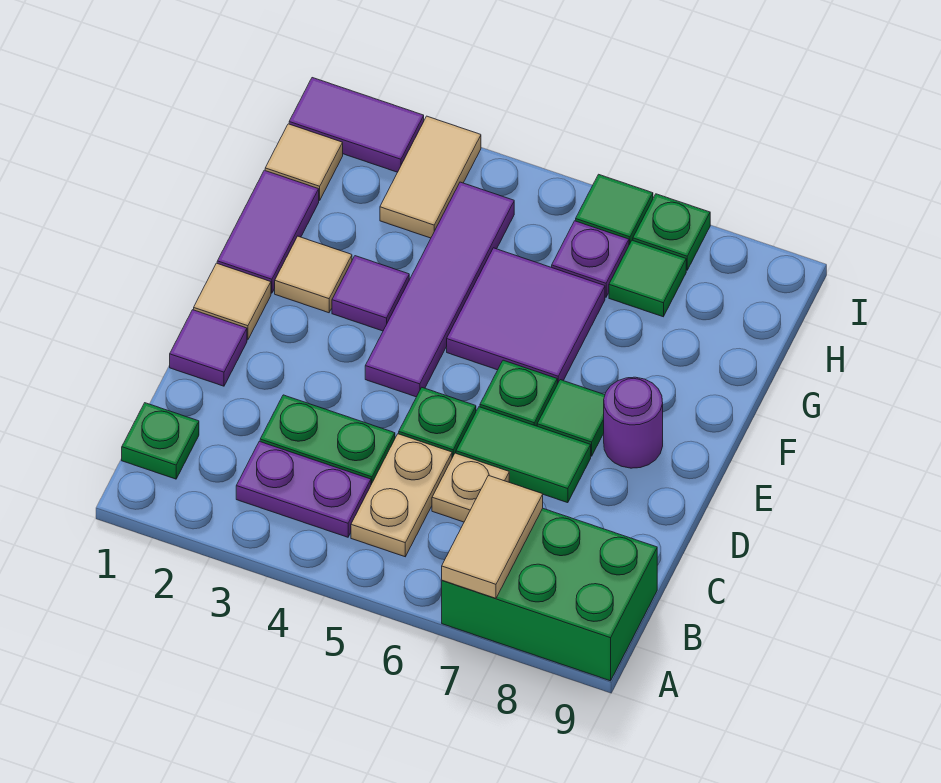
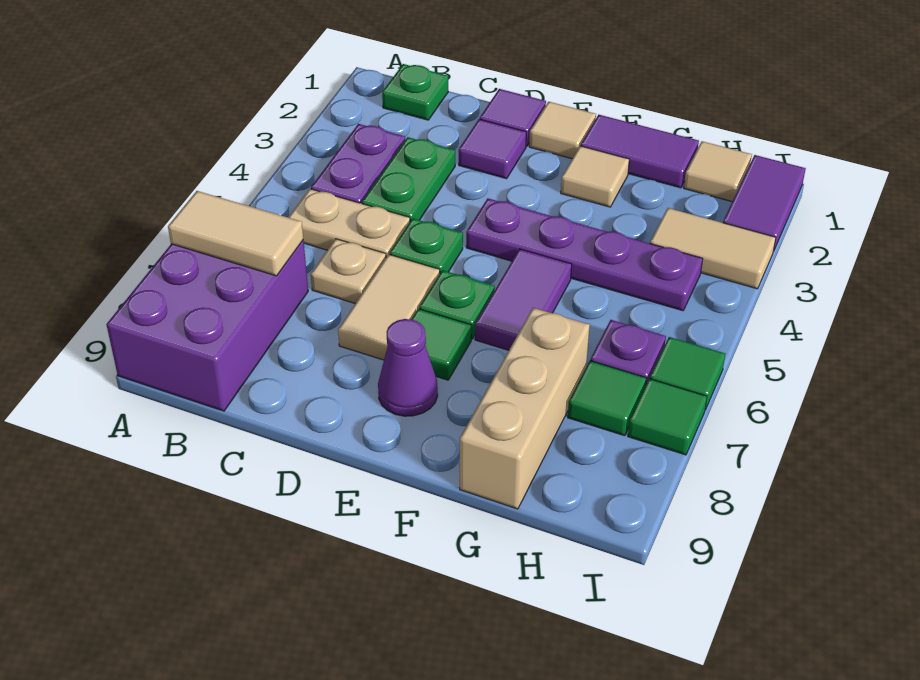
green 2x3 brick [442,508,657,681] -> purple 2x3 brick [106,240,308,411]
green 1x2 tile [456,407,591,503] -> tan 1x2 tile [338,254,440,360]
purple 1x4 tile [365,182,514,397] -> purple 1x4 plate [466,198,703,311]
purple 1x1 round brick [604,377,663,468] -> purple 1x1 cone [378,319,438,416]
purple 1x1 tile [332,256,409,331] -> purple 1x1 tile moved to [459,119,526,179]
purple 2x2 tile [447,248,605,384] -> purple 1x2 tile [475,249,572,350]
none -> tan 1x3 brick [460,308,590,509]
green 1x1 plate [633,194,710,270] -> green 1x1 tile [628,379,707,455]

